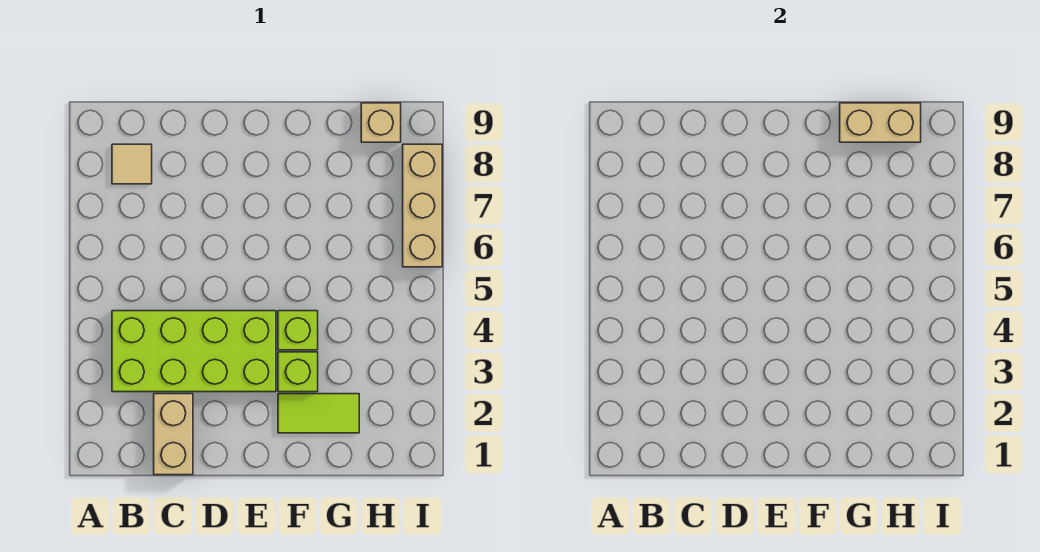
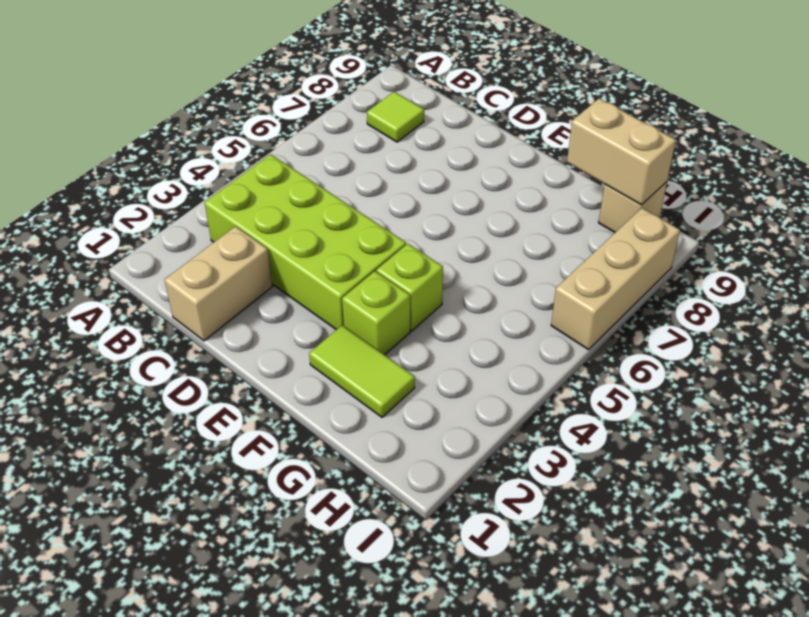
tan 1x1 tile [112,144,152,184] -> lime 1x1 tile [367,92,424,142]

